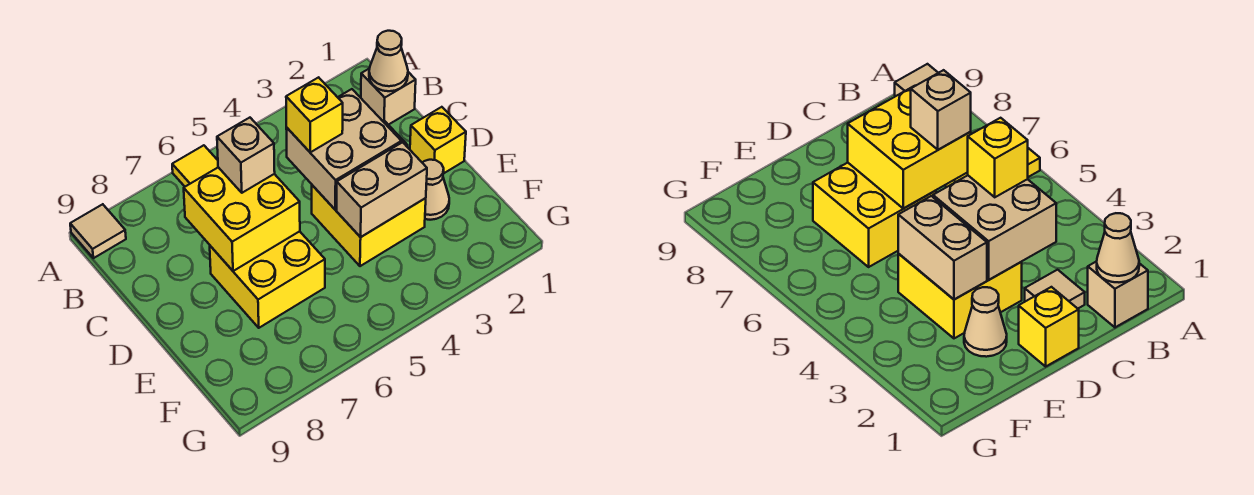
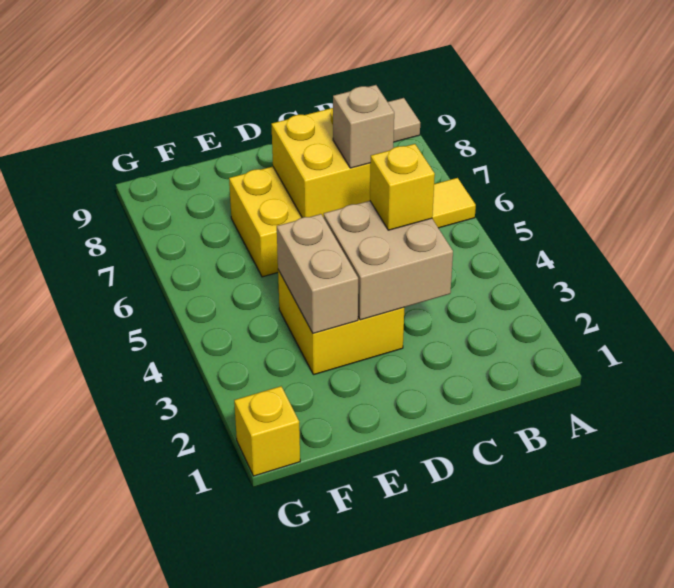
tan 1x1 brick [361,68,416,125] -> none
tan 1x1 cone [369,31,408,91] -> none
tan 1x1 tile [1025,270,1085,309] -> none
yellow 1x1 brick [410,107,466,174] -> yellow 1x1 brick moved to [234,386,300,476]
tan 1x1 cone [423,160,449,220] -> none

